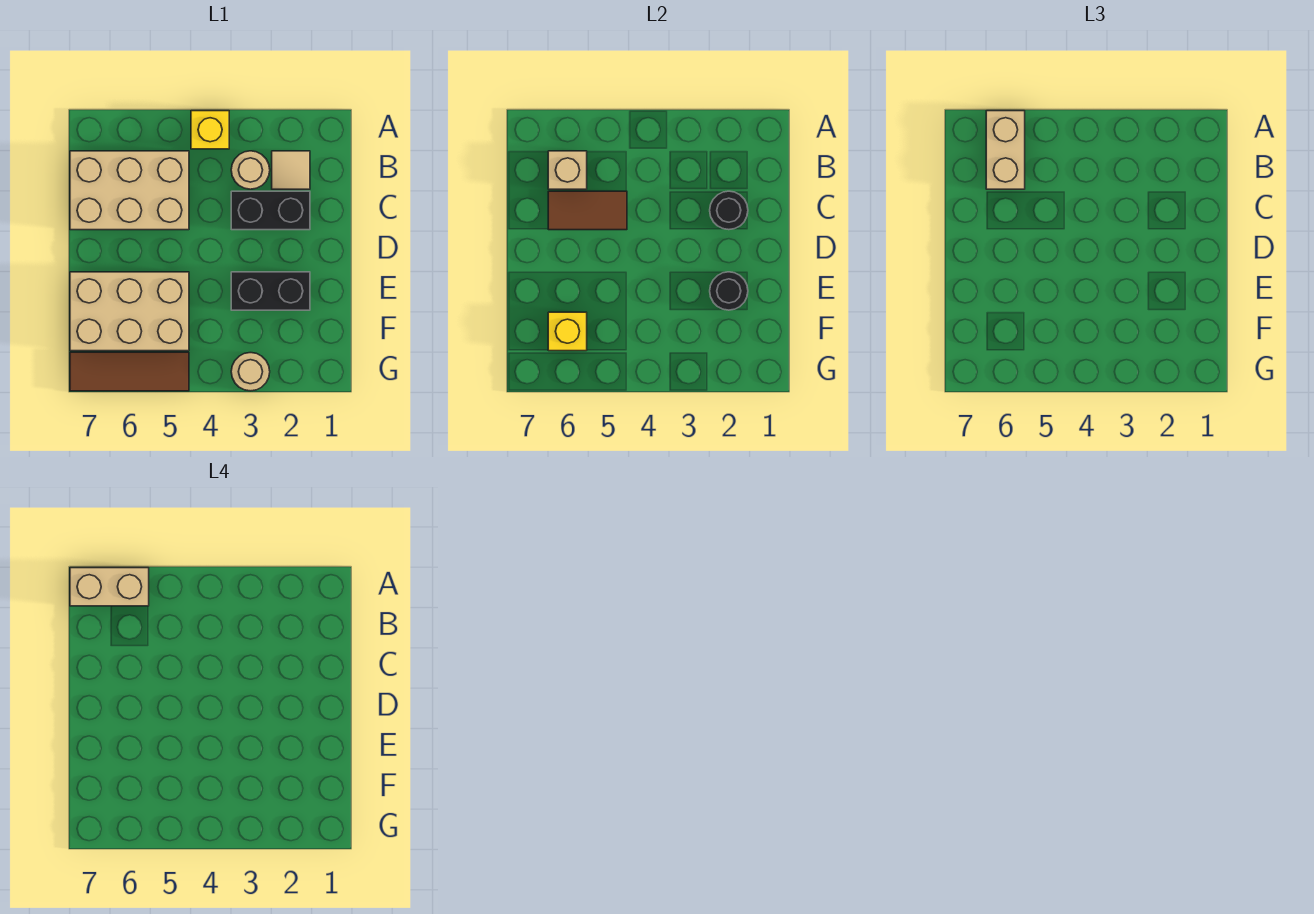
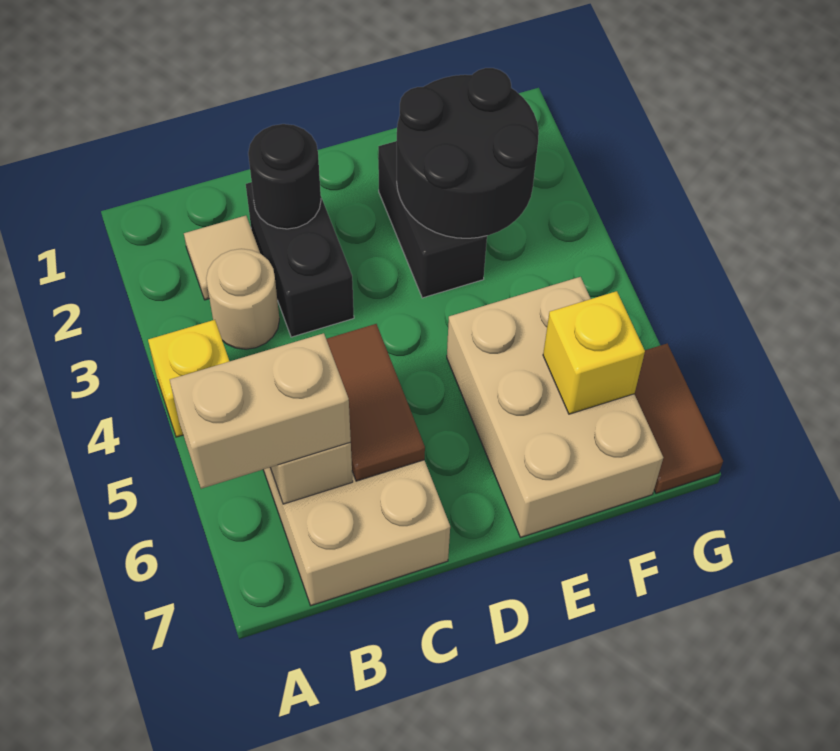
tan 1x2 brick [70,568,149,606] -> none
black 1x1 round brick [710,272,748,310] -> black 2x2 round brick [397,68,539,238]
tan 1x1 round brick [231,353,270,391] -> none
brown 1x3 tile [70,352,189,391] -> brown 1x2 tile [635,344,723,493]

